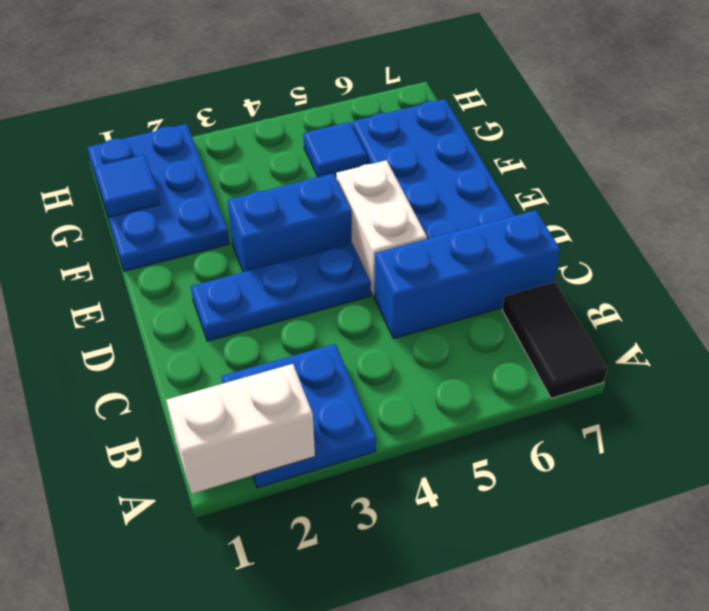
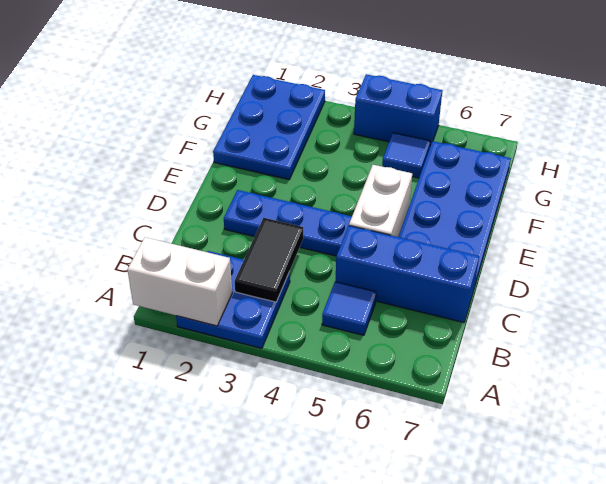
black 1x2 tile [502,282,607,398] -> black 1x2 tile moved to [235,218,303,302]
blue 1x2 brick [227,174,352,272] -> blue 1x2 brick moved to [354,74,443,146]
blue 1x1 tile [94,155,160,217] -> blue 1x1 tile moved to [322,282,376,335]

